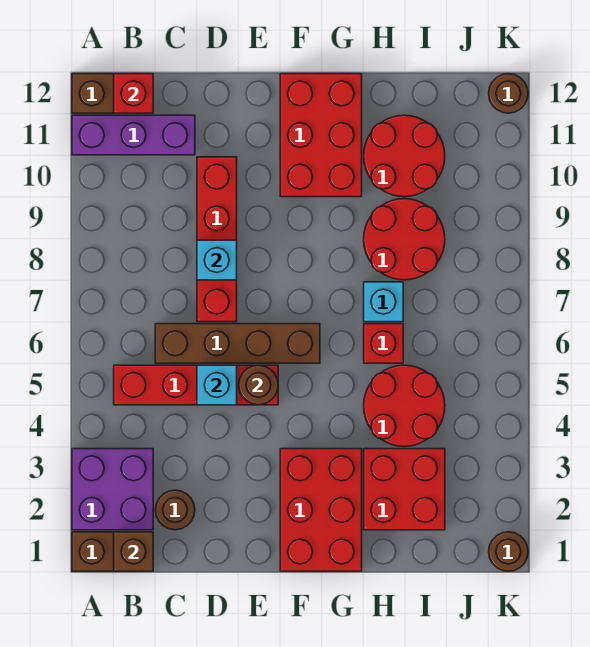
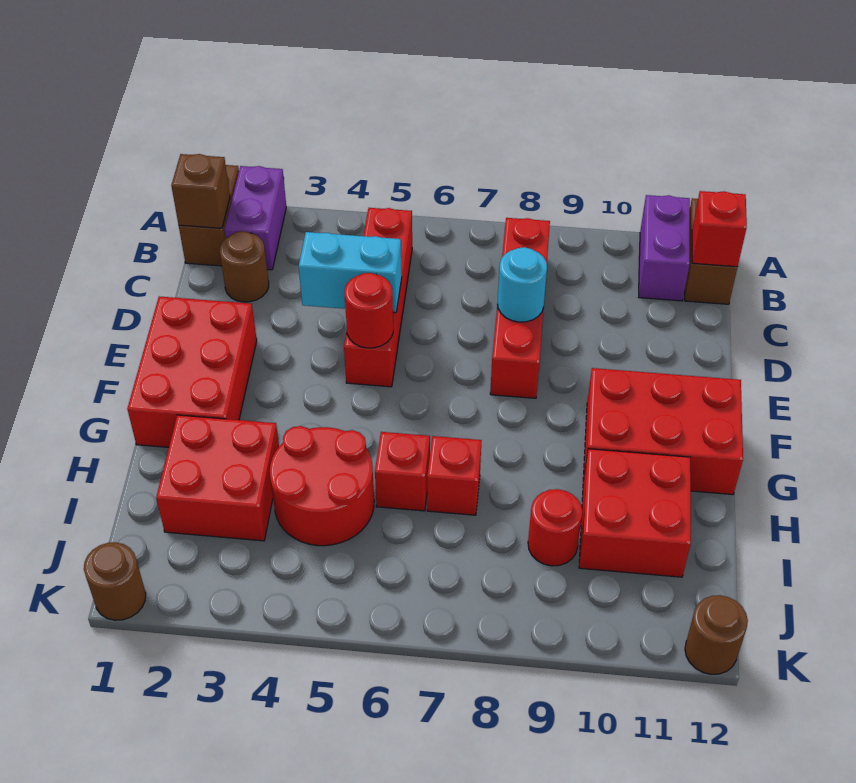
purple 2x2 brick [72,449,153,530] -> purple 1x2 brick [224,166,286,270]
purple 1x3 brick [72,115,195,155] -> purple 1x2 brick [639,195,690,301]
brown 1x4 brick [155,324,320,363] -> none
cyan 1x1 brick [197,365,237,405] -> cyan 1x2 brick [299,232,402,313]
red 1x4 brick [197,157,237,322] -> red 1x4 brick turned to [490,218,550,398]
cyan 1x1 brick [197,240,237,280] -> cyan 1x1 round brick [498,247,547,322]
brown 1x1 round brick [239,365,278,405] -> red 1x1 round brick [345,273,393,348]
red 2x3 brick [280,449,362,571] -> red 2x3 brick turned to [127,296,257,447]
cyan 1x1 brick [364,282,403,322] -> red 1x1 brick [427,436,482,515]
red 2x2 round brick [364,199,445,280] -> red 1x1 round brick [528,489,582,566]
red 2x2 round brick [364,115,445,197] -> red 2x2 brick [579,449,691,577]

